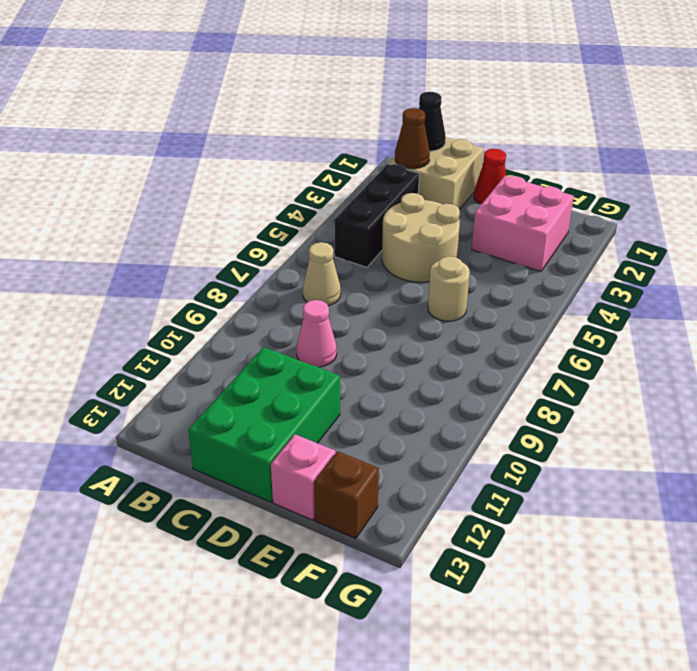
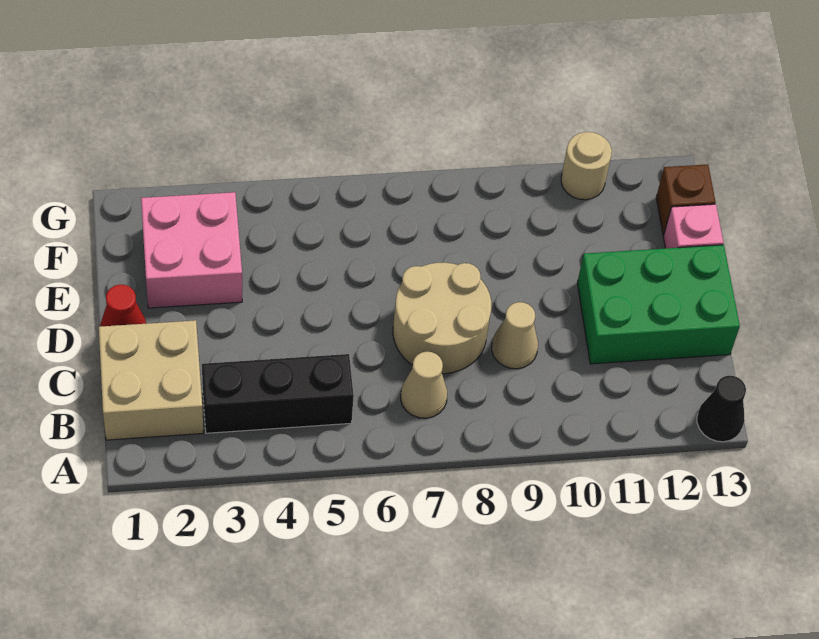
black 1x1 cone [419,92,446,151] -> black 1x1 cone moved to [697,376,746,442]
brown 1x1 cone [395,108,430,169] -> none
tan 2x2 round brick [382,193,460,282] -> tan 2x2 round brick moved to [393,263,491,374]
pink 1x1 cone [296,300,337,367] -> tan 1x1 cone [492,302,538,369]
tan 1x1 round brick [428,256,470,321] -> tan 1x1 round brick moved to [561,132,612,200]

